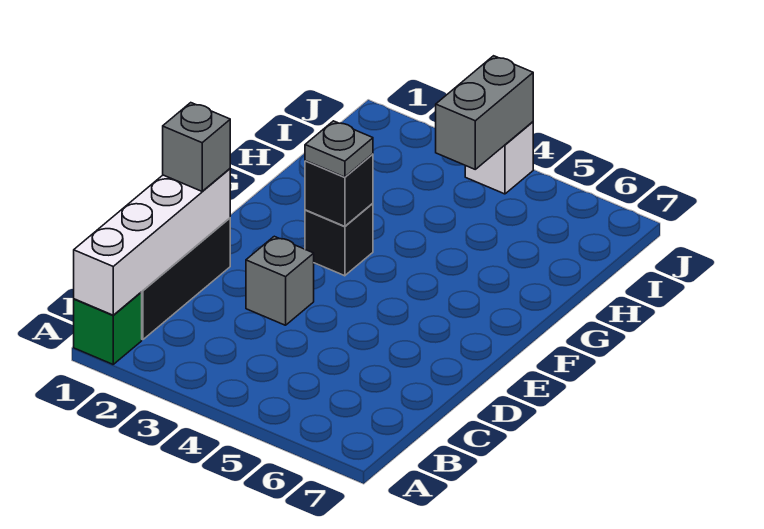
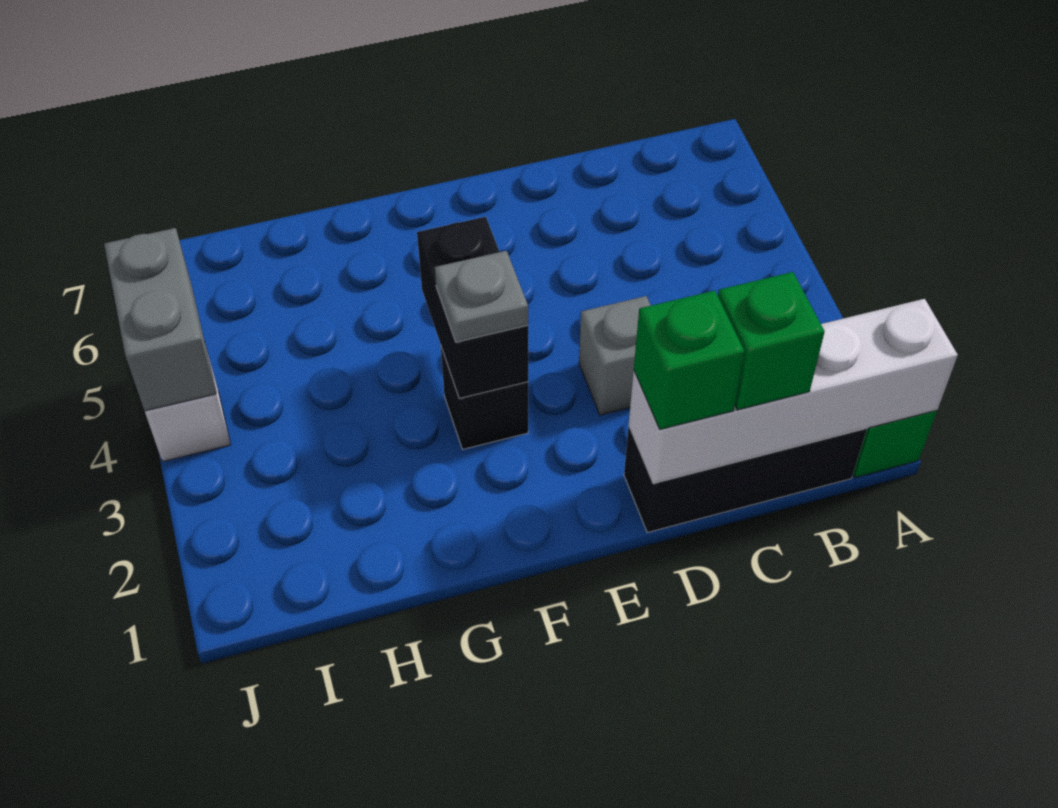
none -> green 1x1 brick [718,272,825,410]
grey 1x1 brick [163,103,230,191] -> green 1x1 brick [634,291,744,429]
black 1x1 brick [305,154,373,226] -> black 1x2 brick [417,217,528,398]
grey 1x2 brick [436,56,533,169] -> grey 1x2 brick turned to [104,228,216,411]

